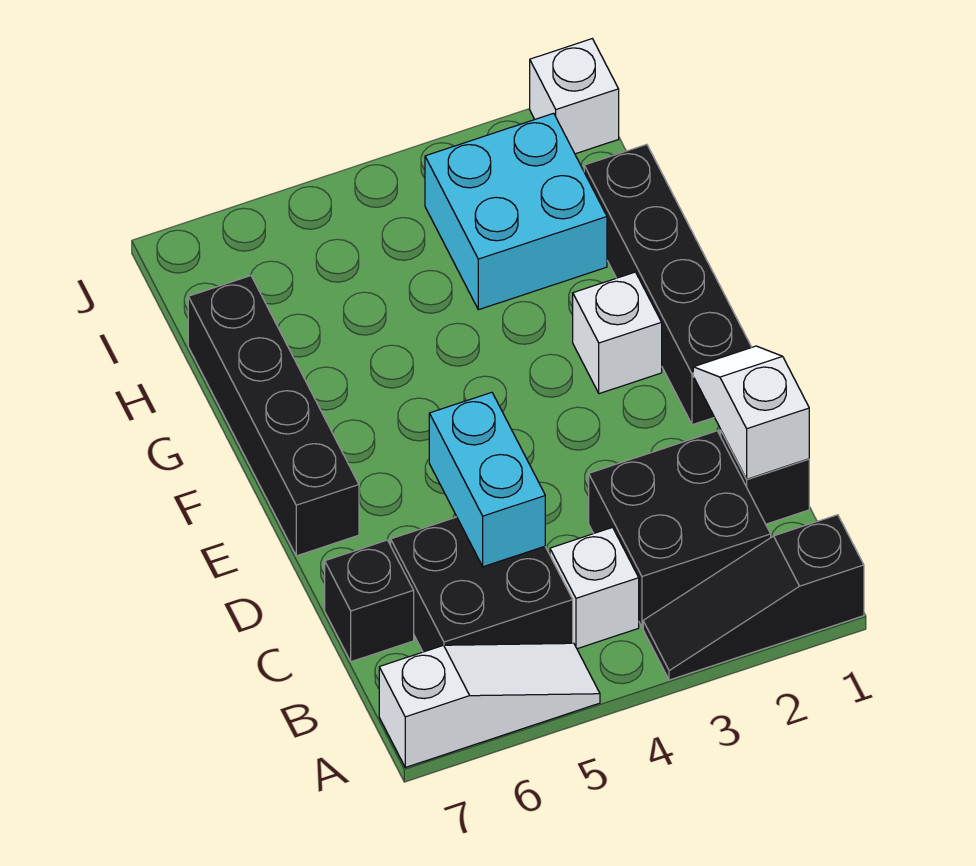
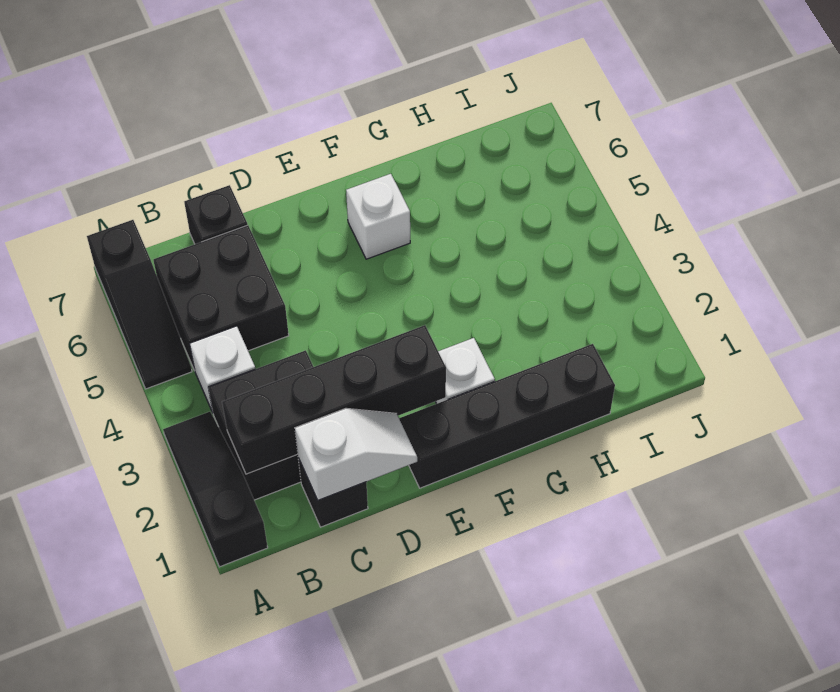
white 1x3 slope [379,643,600,767] -> black 1x3 slope [87,220,192,389]
cyan 1x2 brick [429,392,545,567] -> none
black 1x4 brick [188,276,359,556] -> black 1x4 brick moved to [222,325,446,474]
cyan 2x2 brick [425,113,607,310] -> none
white 1x1 brick [530,39,619,154] -> white 1x1 brick moved to [346,174,410,259]

